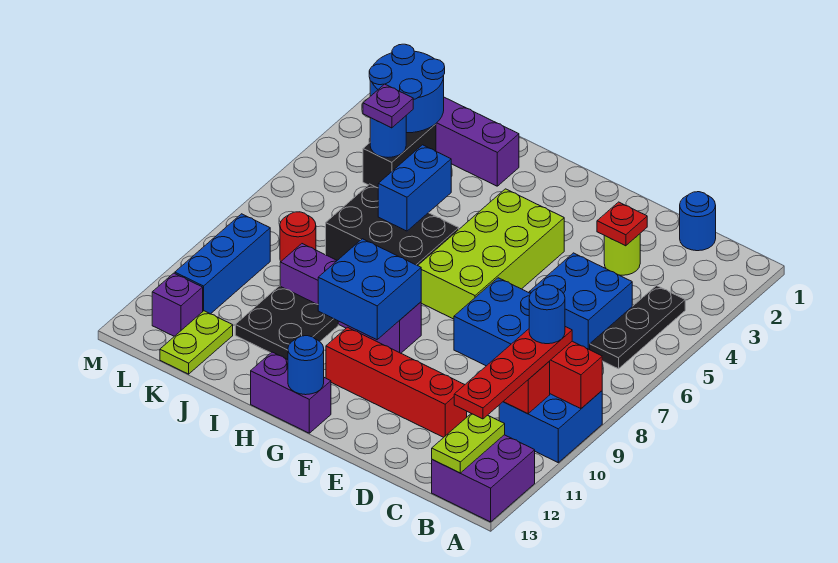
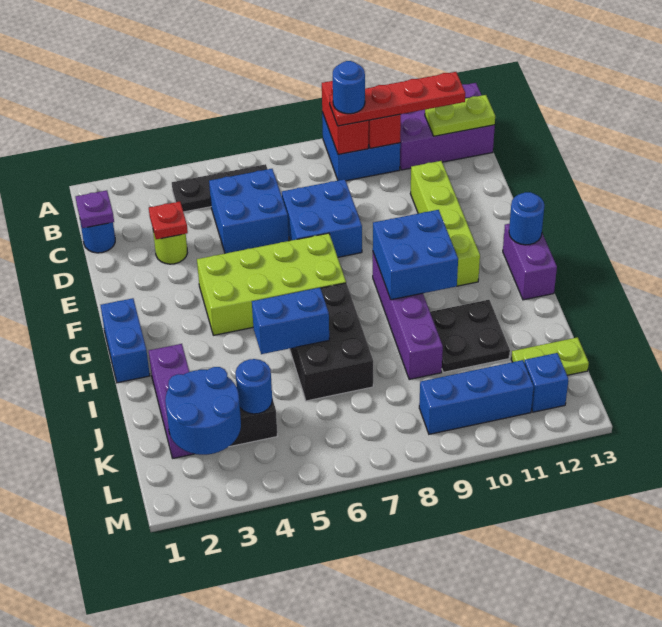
purple 2x2 brick [432,435,535,522] -> purple 2x3 brick [400,83,495,170]
red 1x4 brick [326,327,467,437] -> lime 1x4 brick [410,161,480,286]
none -> blue 1x2 brick [101,298,150,383]
purple 1x1 plate [363,84,413,128] -> purple 1x1 plate moved to [76,190,114,228]
red 1x1 round brick [280,212,316,261] -> none
purple 1x1 brick [152,273,203,336] -> blue 1x1 brick [524,353,568,412]

